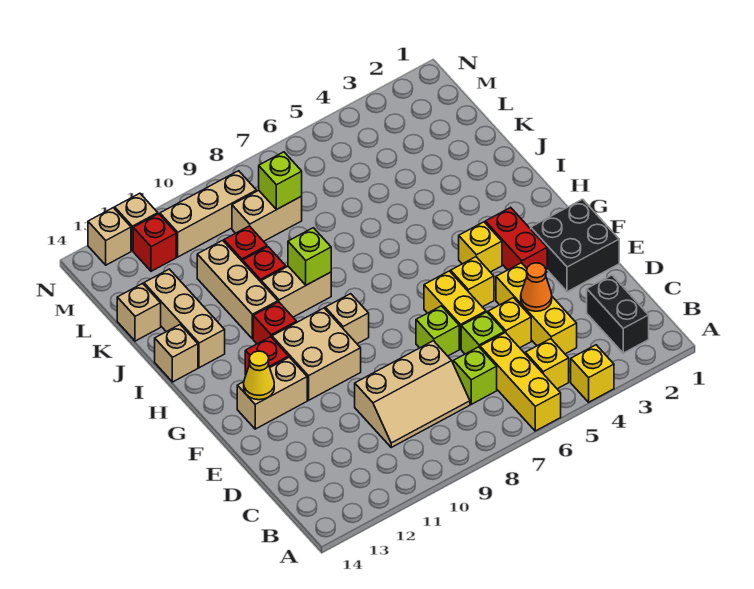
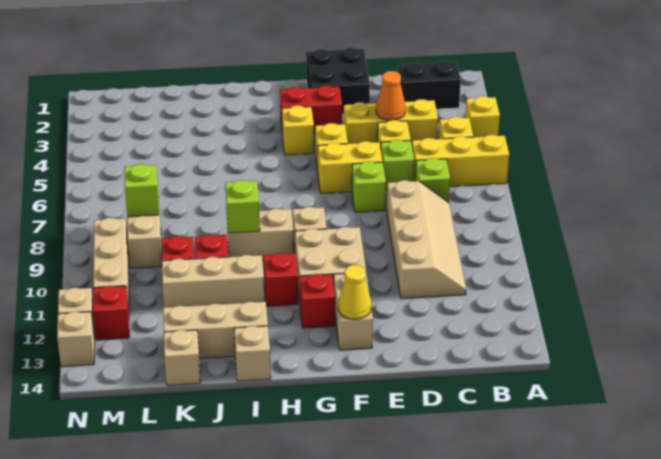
tan 2x3 slope [355,341,470,447] -> tan 2x4 slope [387,180,466,299]
tan 1x2 brick [261,266,331,317] -> tan 1x2 brick turned to [227,209,294,261]

